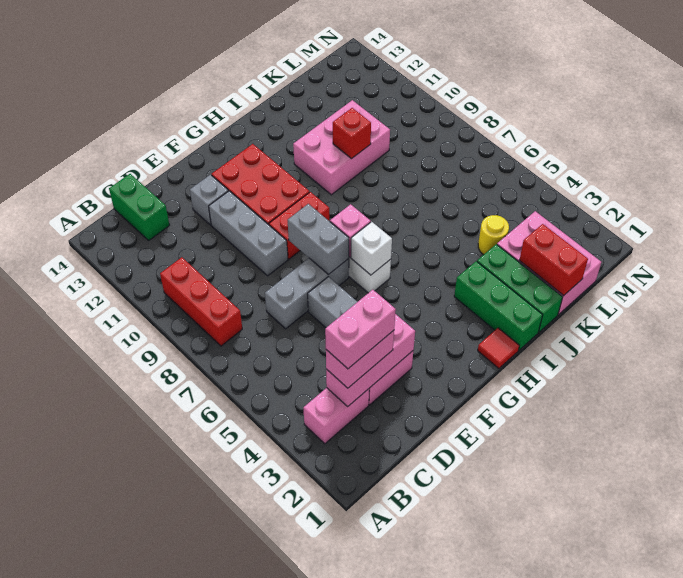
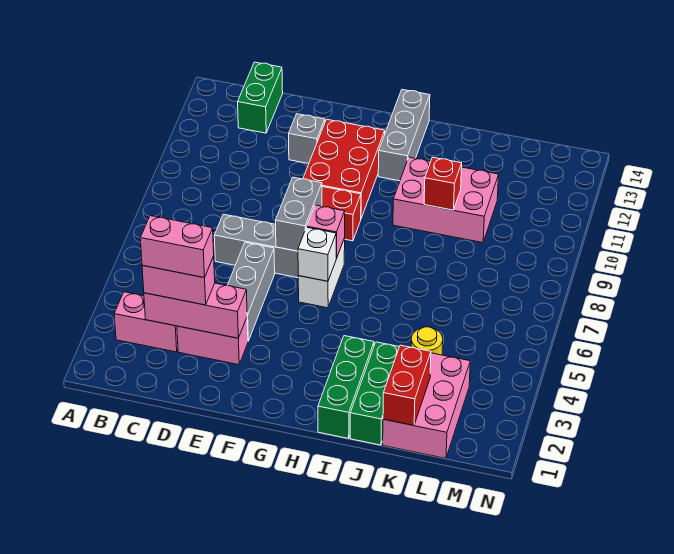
red 1x3 brick [160,257,242,346] -> none
grey 1x3 brick [209,191,288,276] -> grey 1x3 brick moved to [378,90,430,181]
red 1x1 tile [478,328,519,368] -> none

